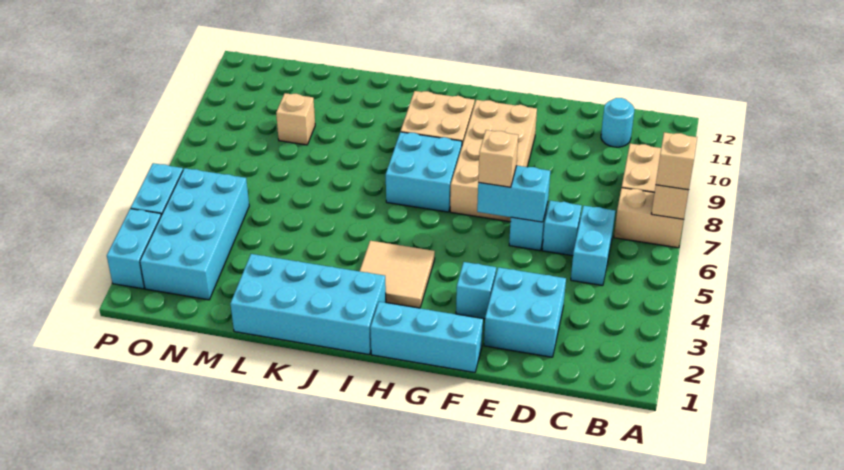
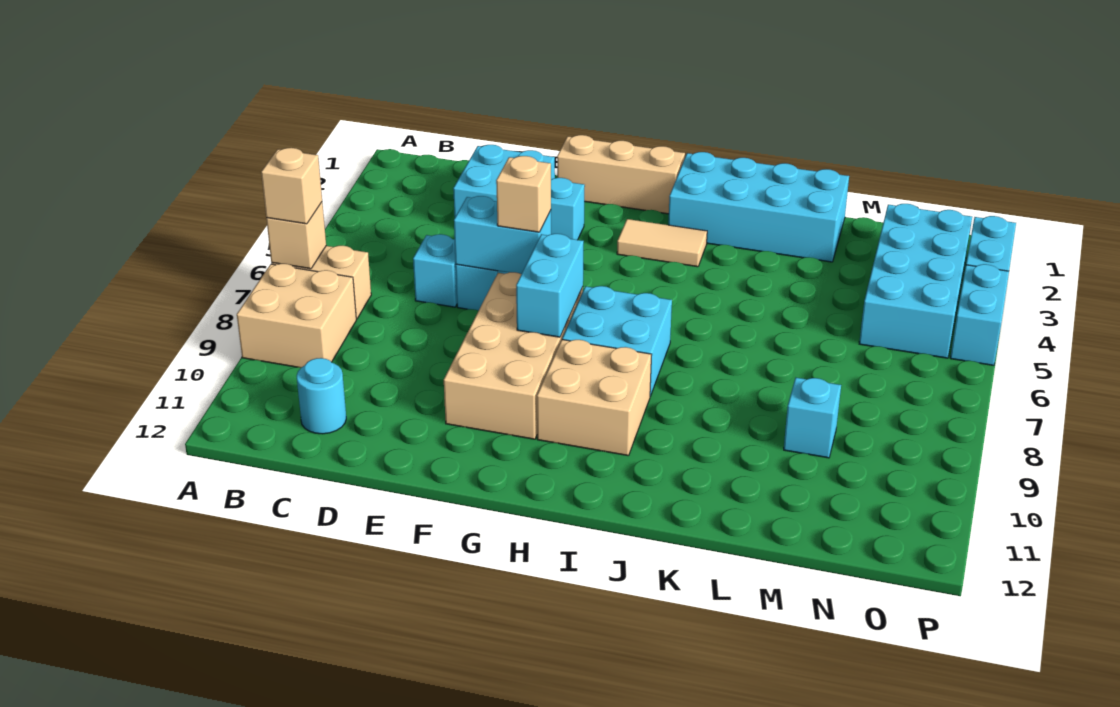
cyan 1x2 brick [571,206,615,285] -> cyan 1x2 brick moved to [516,234,584,337]
cyan 1x3 brick [370,302,483,372] -> tan 1x3 brick [557,135,685,214]
tan 2x2 tile [360,241,435,308] -> tan 1x2 tile [617,219,707,267]
tan 1x1 brick [276,93,315,145] -> cyan 1x1 brick [784,378,841,458]

